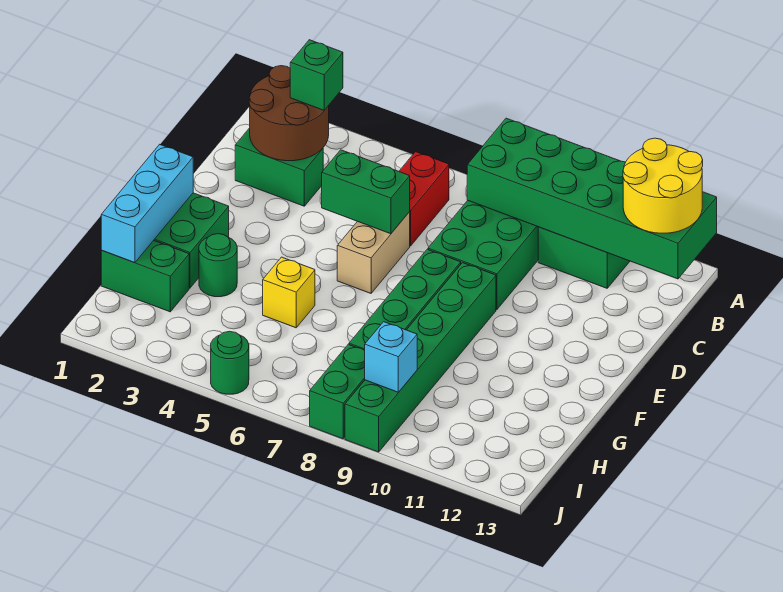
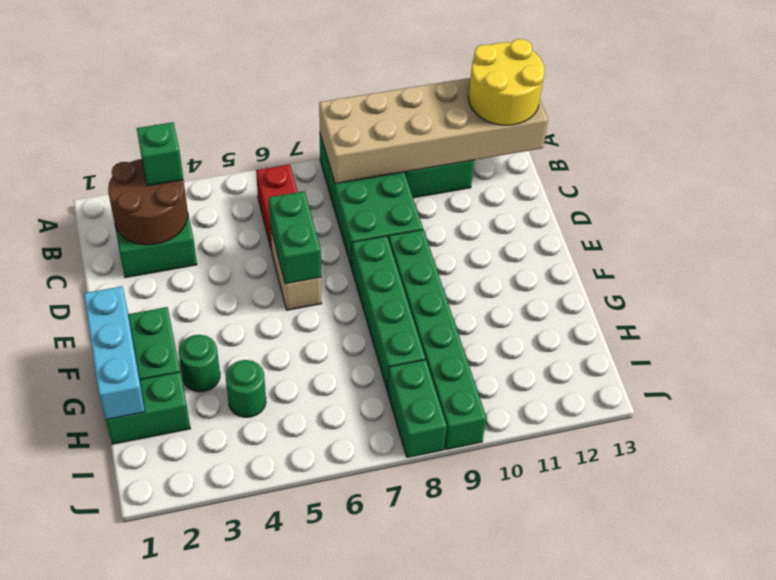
green 2x6 brick [467,118,717,279] -> tan 2x6 brick [319,78,548,184]
green 1x2 brick [322,150,410,234] -> green 1x2 brick turned to [269,191,321,284]
yellow 1x1 brick [263,257,315,328] -> none
cyan 1x1 brick [365,322,417,392] -> none
green 1x1 round brick [211,331,249,394] -> green 1x1 round brick moved to [226,360,266,417]

